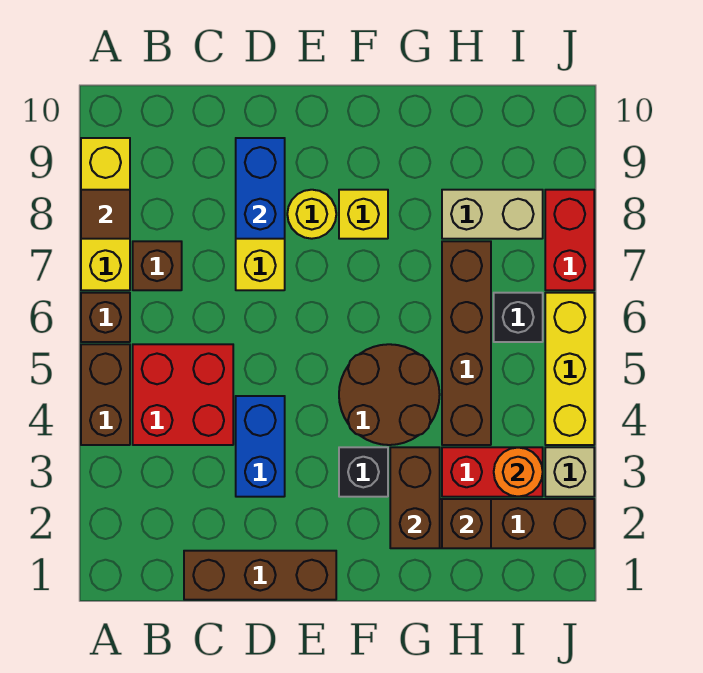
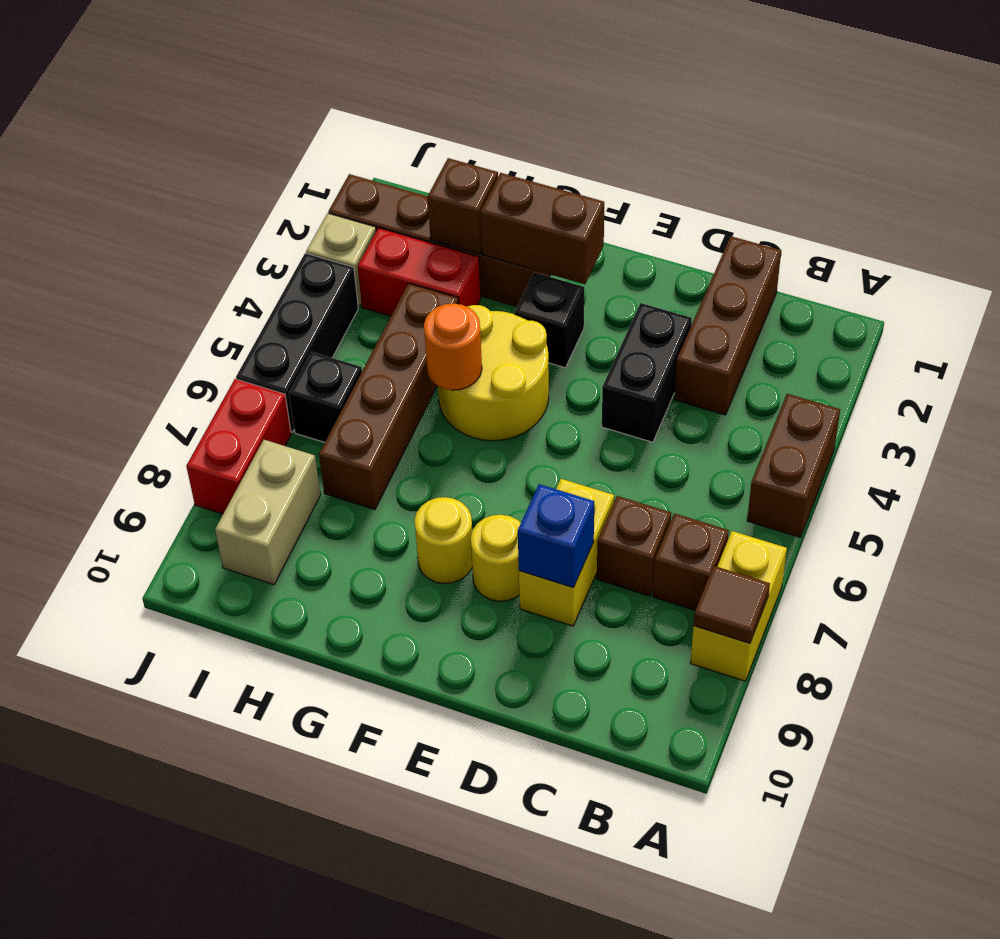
brown 1x1 brick [81,293,130,342] -> brown 1x1 brick moved to [597,496,671,596]
yellow 1x3 brick [81,138,130,290] -> yellow 1x2 brick [690,531,787,681]
red 2x2 brick [133,344,233,445] -> none
brown 1x3 brick [184,551,336,600] -> brown 1x3 brick turned to [674,236,781,415]
blue 1x2 brick [236,396,285,497] -> black 1x2 brick [602,303,692,442]
blue 1x2 brick [236,138,285,239] -> blue 1x1 brick [518,484,594,588]
brown 2x2 round brick [339,344,440,445] -> yellow 2x2 round brick [438,305,549,441]
yellow 1x1 brick [339,190,388,239] -> yellow 1x1 round brick [414,497,472,584]
brown 1x2 brick [390,447,440,548] -> brown 1x2 brick turned to [481,173,604,284]
tan 1x2 brick [442,190,543,239] -> tan 1x2 brick turned to [215,440,321,585]
orange 1x1 round brick [494,447,543,497] -> orange 1x1 round brick moved to [424,303,482,390]
yellow 1x3 brick [545,293,594,445] -> black 1x3 brick [236,253,358,432]

